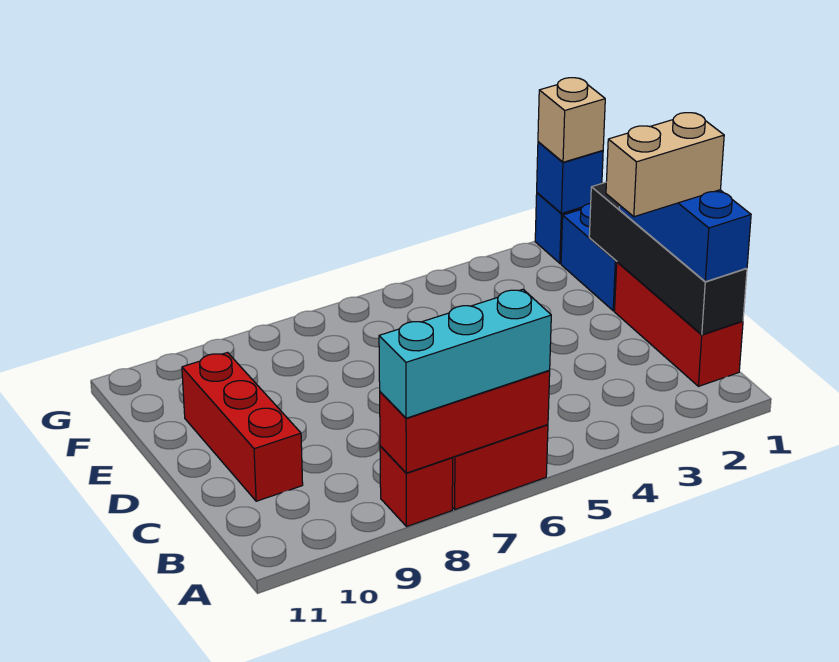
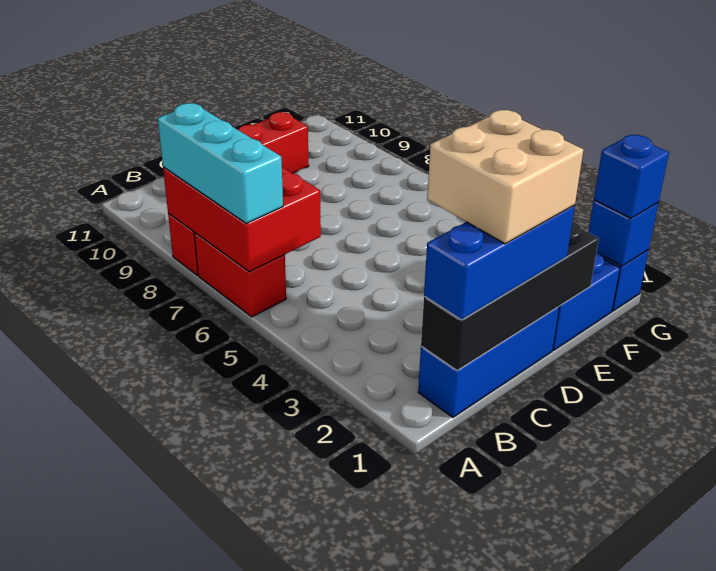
red 1x3 brick [380,371,550,473] -> red 2x3 brick [163,167,321,272]
red 1x3 brick [615,262,743,386] -> blue 1x3 brick [418,307,559,417]
tan 1x2 brick [606,113,724,217] -> tan 2x2 brick [427,110,584,244]
tan 1x1 brick [538,78,605,162] -> blue 1x1 brick [594,135,669,218]

